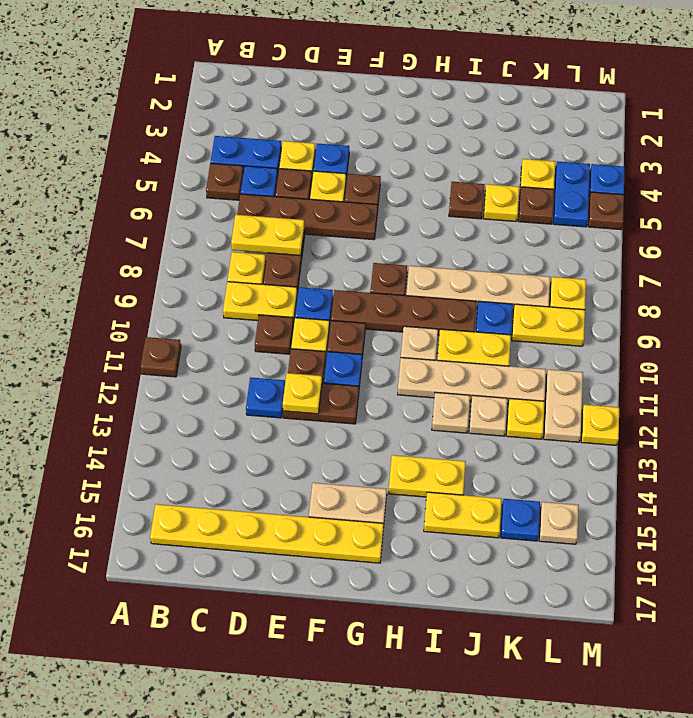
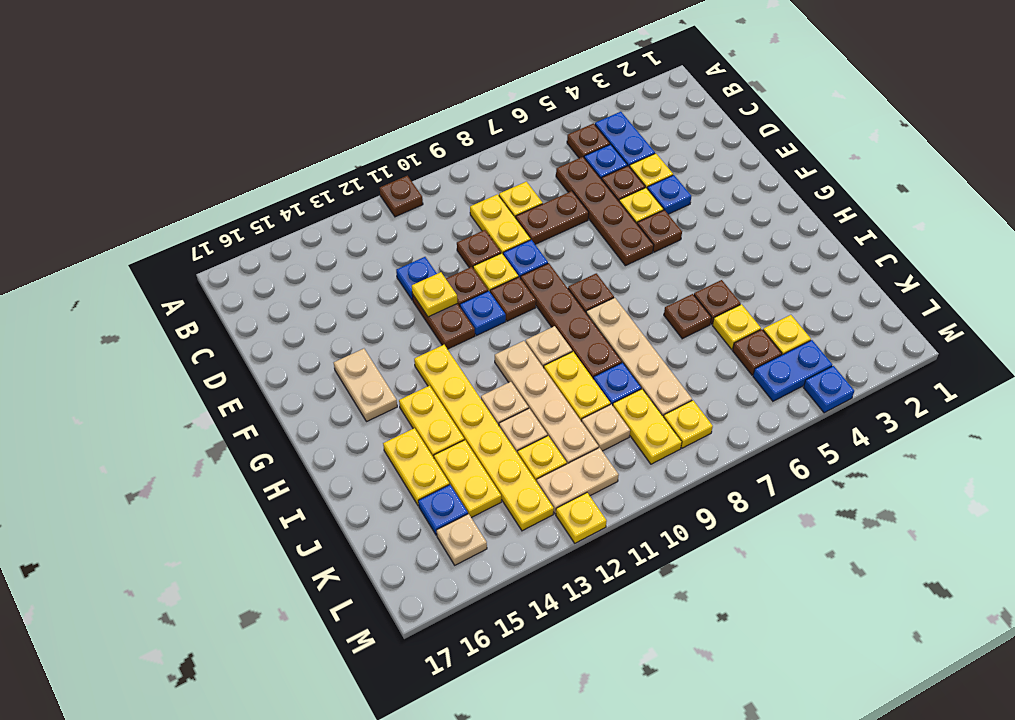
yellow 1x6 plate [150,504,384,563] -> yellow 1x6 plate moved to [414,345,554,531]
yellow 1x2 plate [231,215,304,256] -> yellow 1x2 plate moved to [434,440,501,518]
none -> tan 1x1 plate [581,404,630,451]
brown 1x1 plate [588,192,624,230] -> brown 1x1 plate moved to [664,294,711,339]

